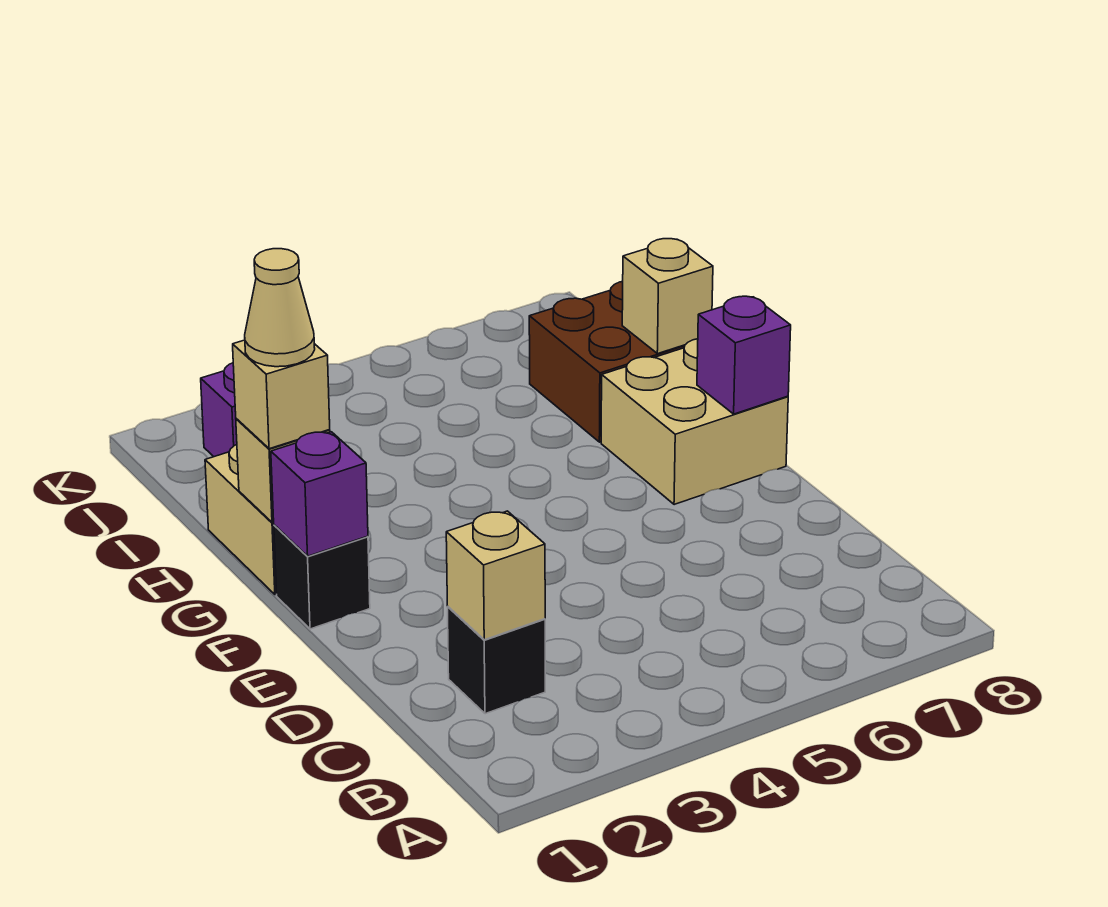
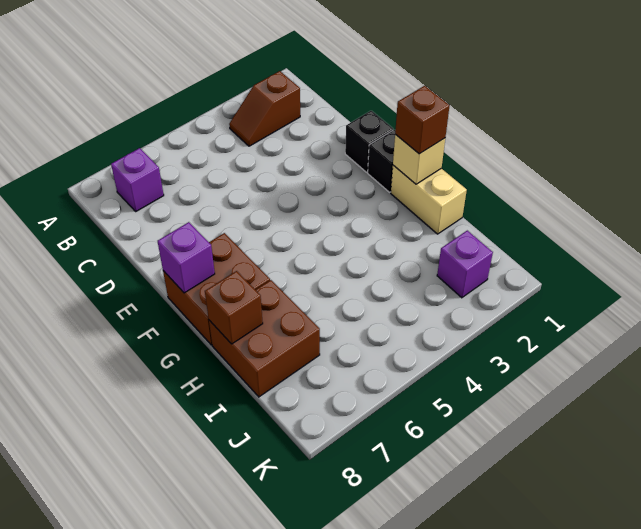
none -> brown 1x2 slope [229,71,300,146]
black 1x1 brick [447,607,545,714] -> black 1x1 brick moved to [345,111,393,172]
tan 1x1 brick [446,511,545,640] -> none
purple 1x1 brick [271,432,368,556] -> purple 1x1 brick moved to [111,148,164,211]
tan 2x2 brick [601,339,788,505] -> brown 2x2 brick [163,233,270,345]
tan 1x1 brick [233,340,330,449] -> brown 1x1 brick [395,86,450,154]
tan 1x1 cone [245,249,315,367] -> none
tan 1x1 brick [622,239,713,354] -> brown 1x1 brick [205,271,263,344]

